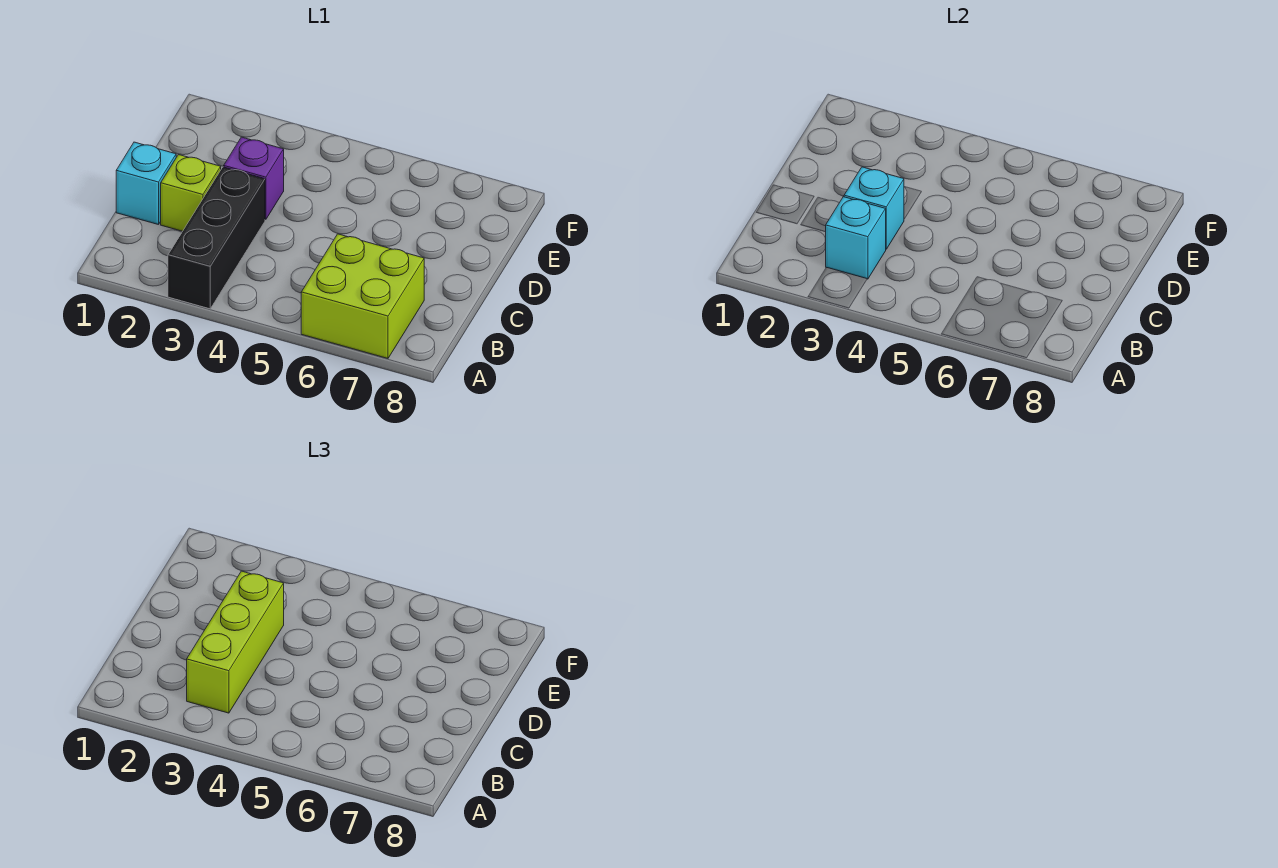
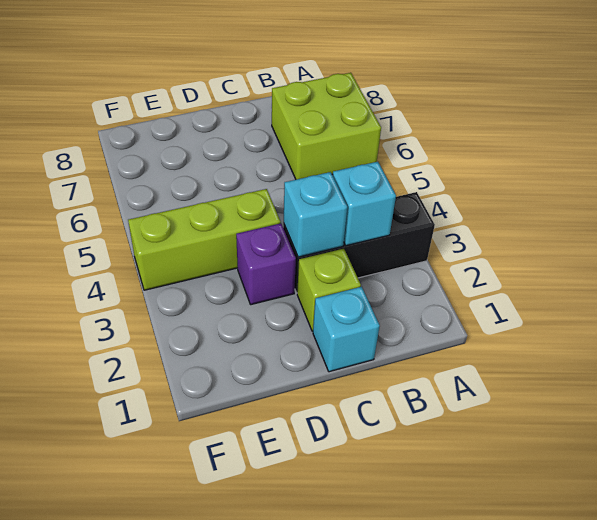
lime 1x3 brick [187,571,284,713] -> lime 1x3 brick moved to [128,189,281,290]

